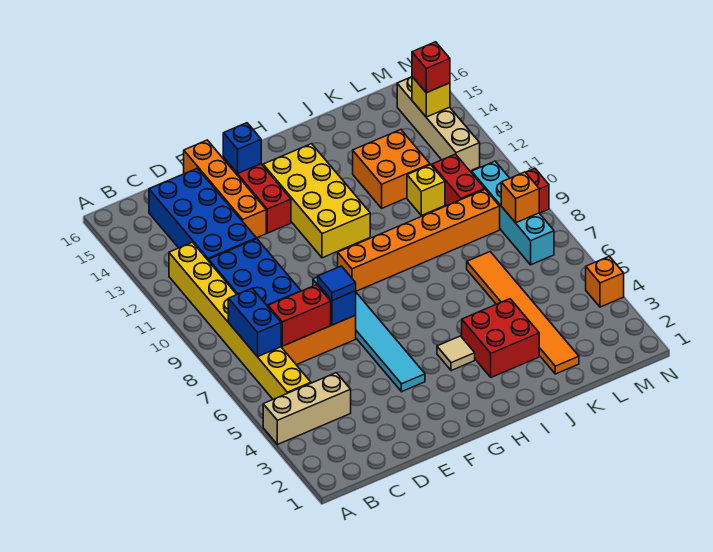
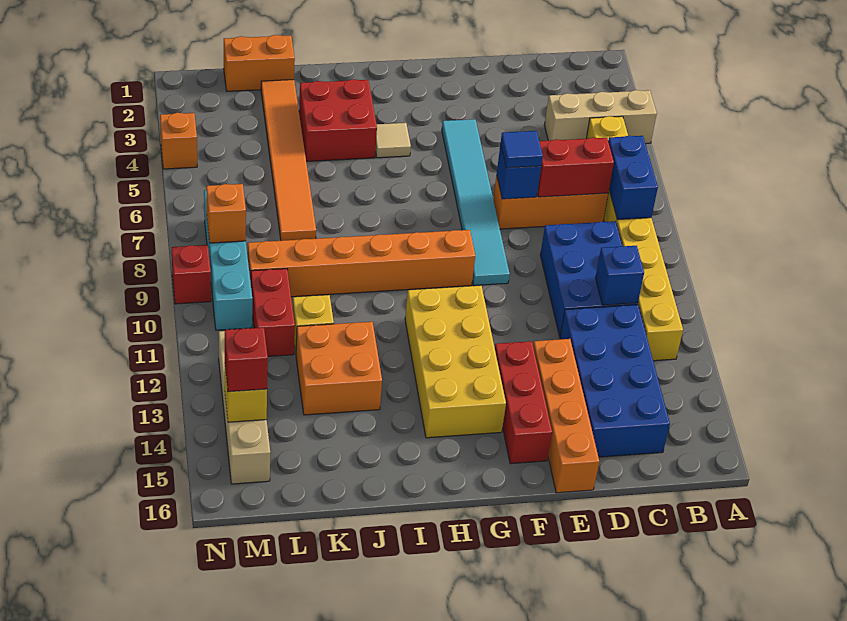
blue 1x1 brick [223,123,261,173] -> blue 1x1 brick moved to [596,246,644,305]
none -> orange 1x2 brick [224,35,295,91]

